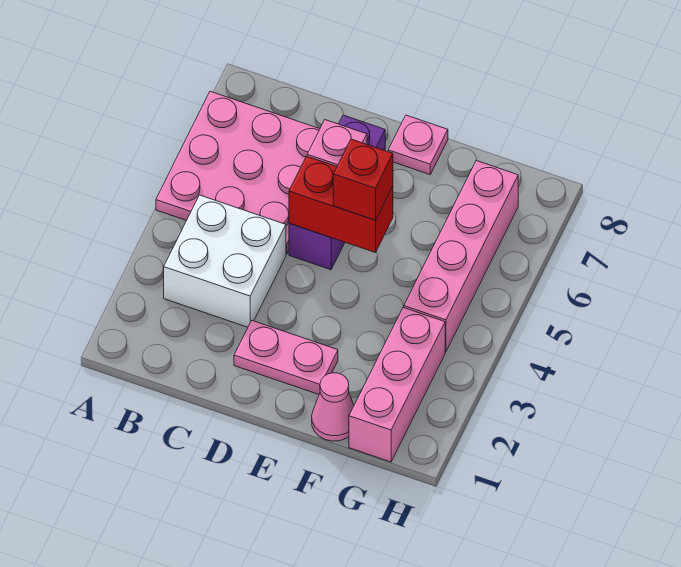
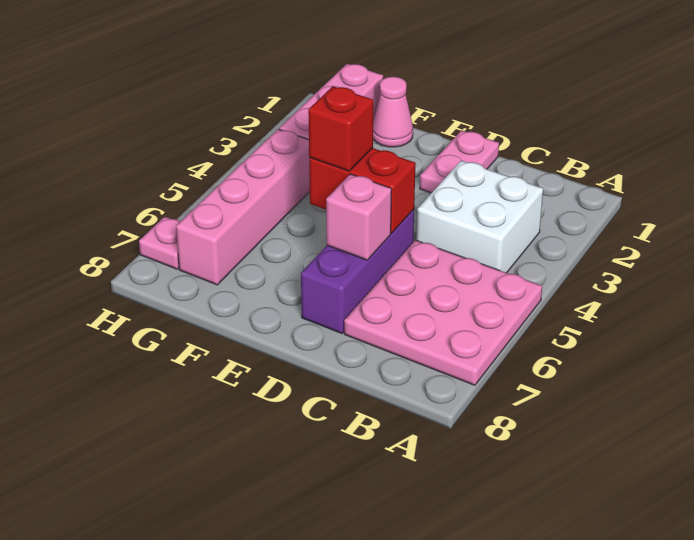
pink 1x2 plate [234,321,338,394] -> pink 1x2 plate turned to [420,130,499,193]
pink 1x1 plate [388,115,448,174] -> pink 1x1 plate moved to [139,217,180,269]

